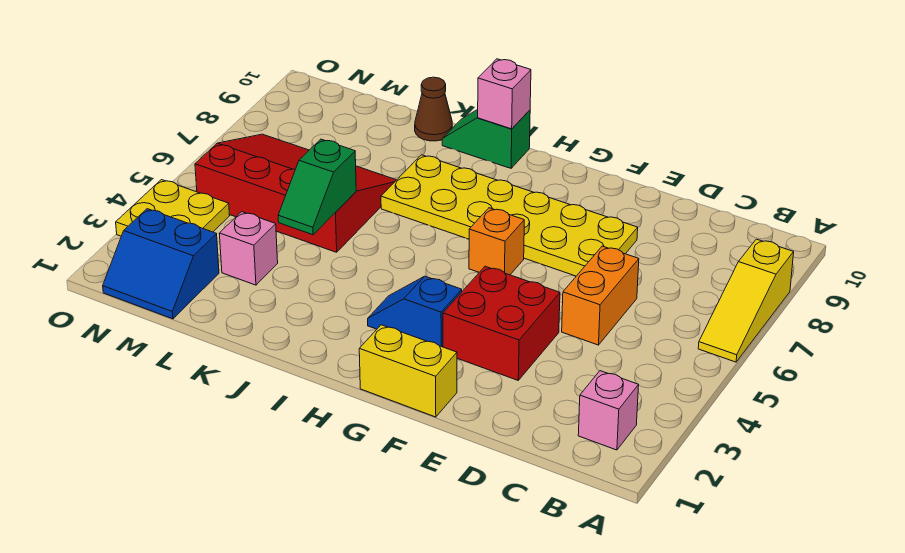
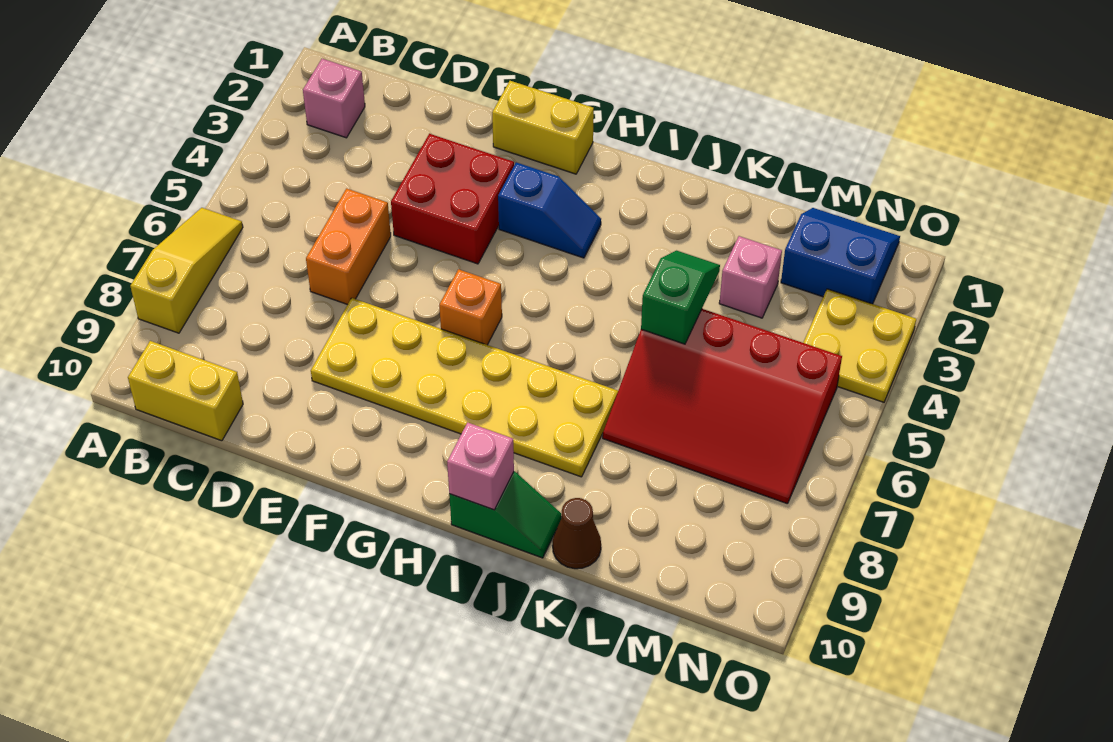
none -> yellow 1x2 brick [128,341,243,441]

